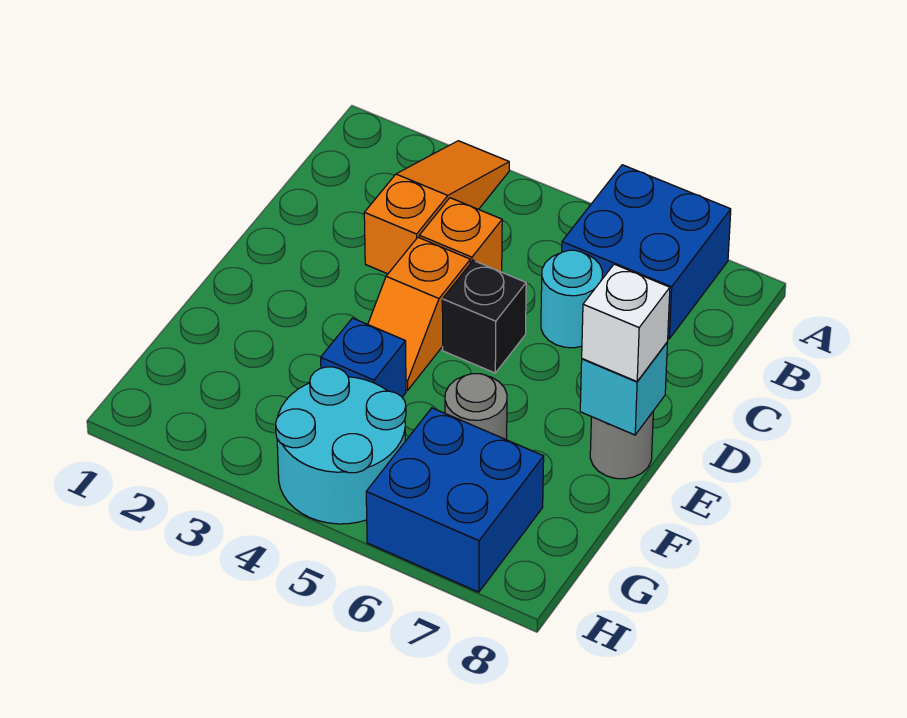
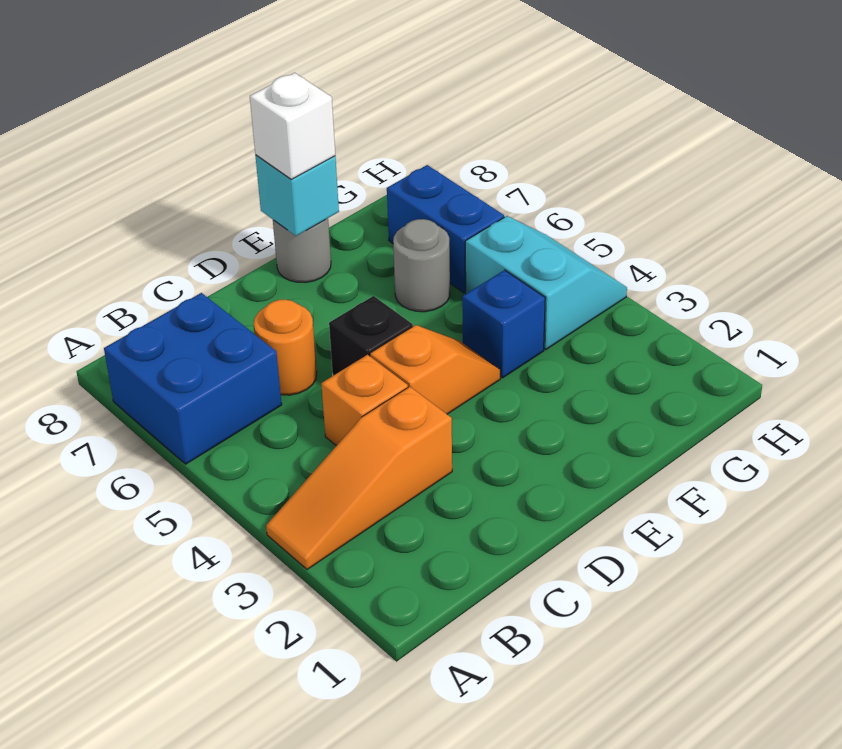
cyan 1x1 round brick [541,250,603,348] -> orange 1x1 round brick [254,300,317,395]
cyan 2x2 round brick [276,367,406,524] -> cyan 2x2 slope [465,216,627,350]
blue 2x2 brick [366,408,544,592] -> blue 1x2 brick [387,165,504,293]

